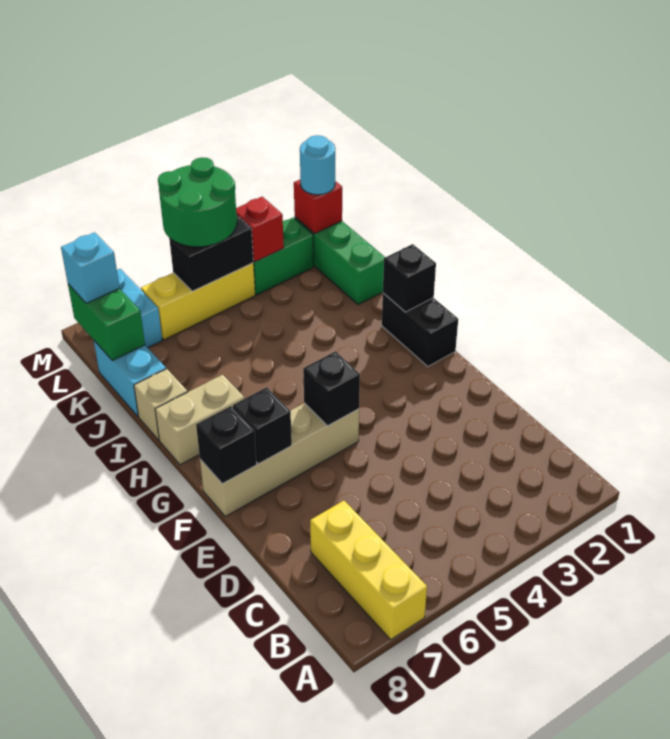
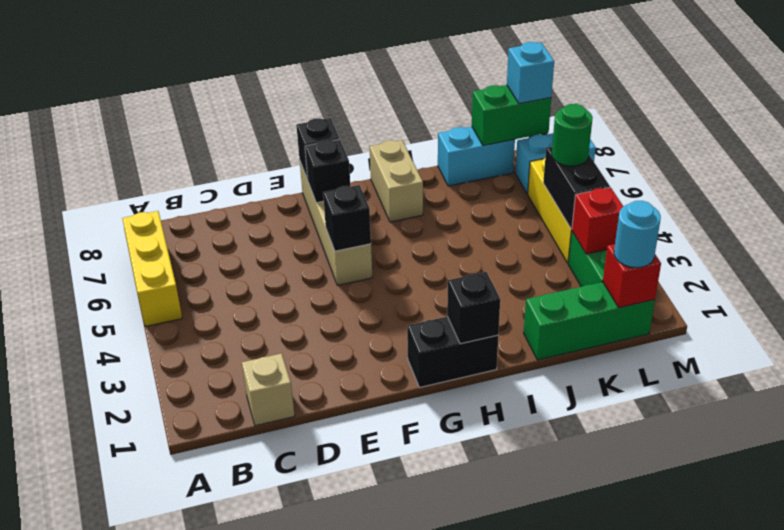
yellow 1x3 brick [310,501,427,640] -> yellow 1x3 brick turned to [122,211,182,327]
tan 1x1 brick [134,369,188,440] -> tan 1x1 brick moved to [242,353,295,426]
green 2x2 round brick [158,157,237,247] -> green 1x1 round brick [552,104,593,166]

